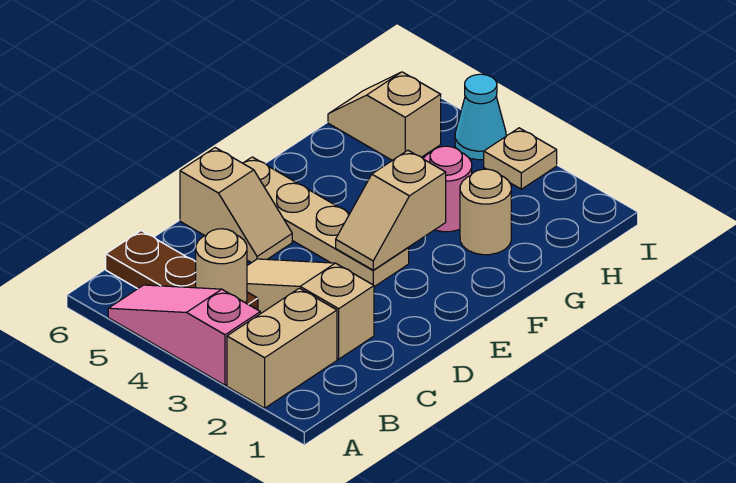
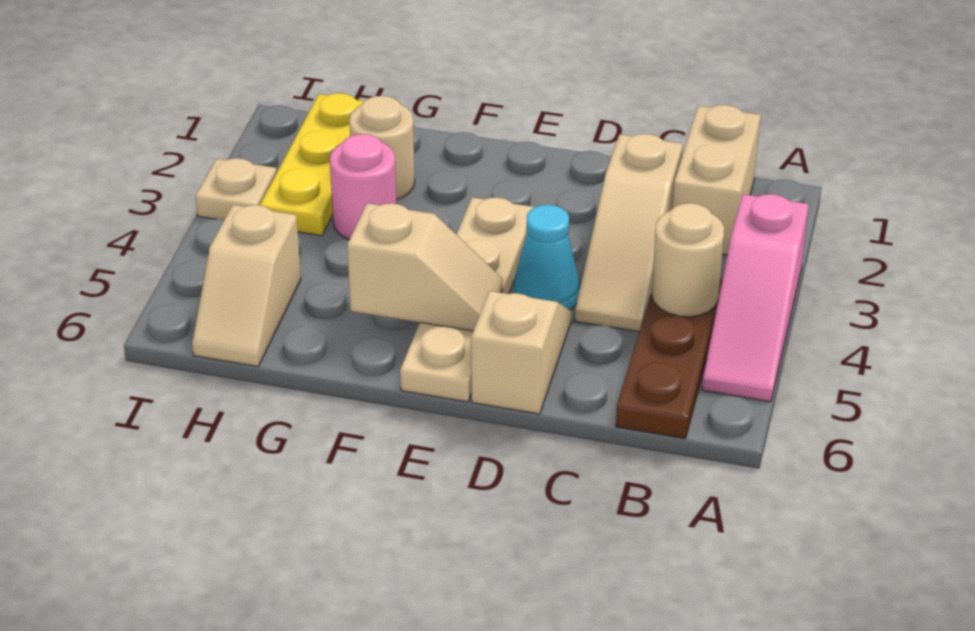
tan 1x2 brick [227,288,337,408] -> tan 1x2 brick turned to [673,105,761,255]
tan 1x2 slope [336,150,446,270] -> tan 1x2 slope moved to [347,203,502,331]
none -> yellow 1x3 plate [260,93,364,236]
cyan 1x1 cone [455,74,506,160] -> cyan 1x1 cone moved to [513,205,580,310]

